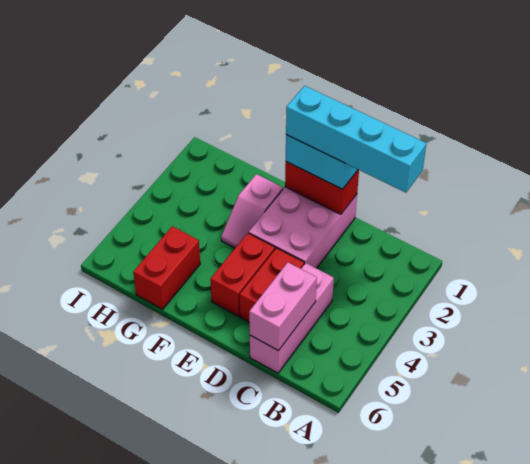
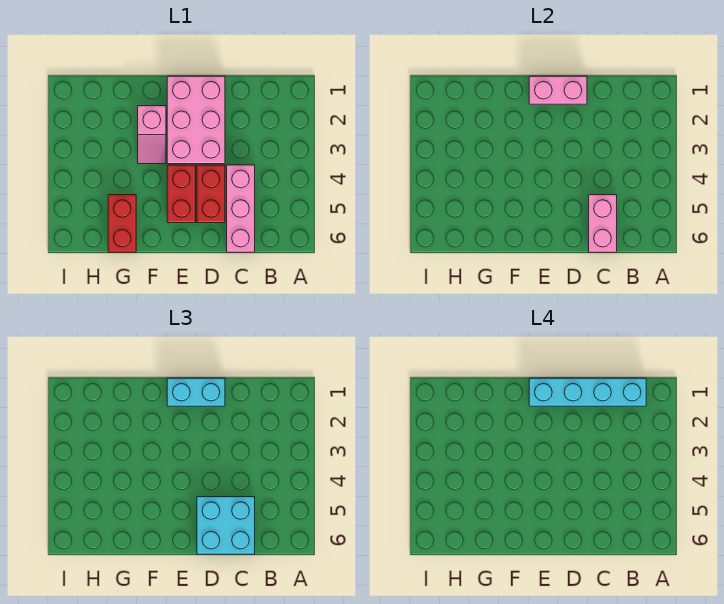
none -> cyan 2x2 brick [197,497,255,554]
red 1x2 brick [285,162,359,214] -> pink 1x2 brick [529,76,587,104]

